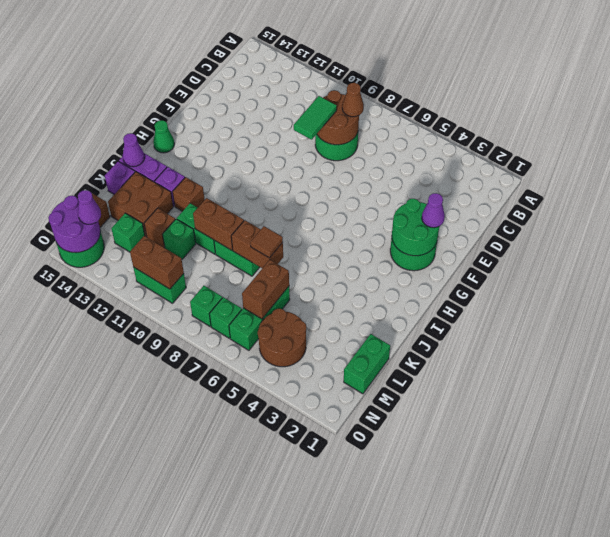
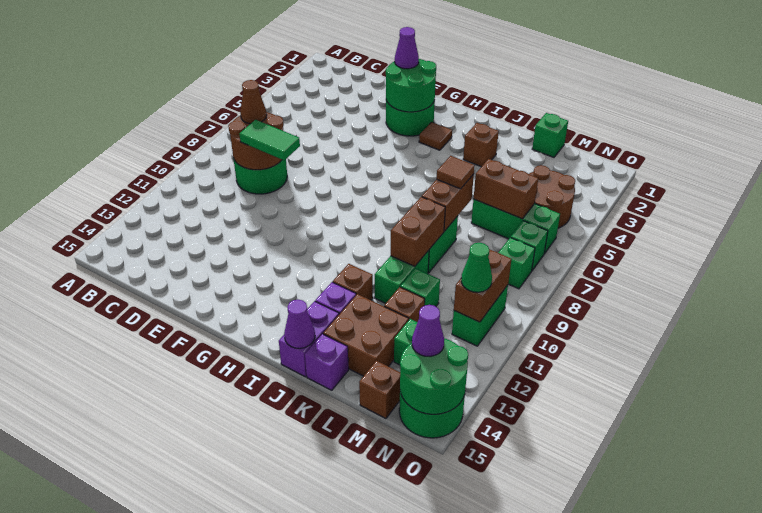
none -> brown 1x1 tile [419,122,452,150]
green 1x1 cone [153,120,174,153] -> green 1x1 cone moved to [461,243,492,292]
none -> brown 1x1 brick [463,123,499,167]
green 1x2 brick [344,334,390,394] -> green 1x1 brick [532,113,568,157]
purple 2x2 round brick [48,196,100,253] -> green 2x2 round brick [400,338,468,414]

